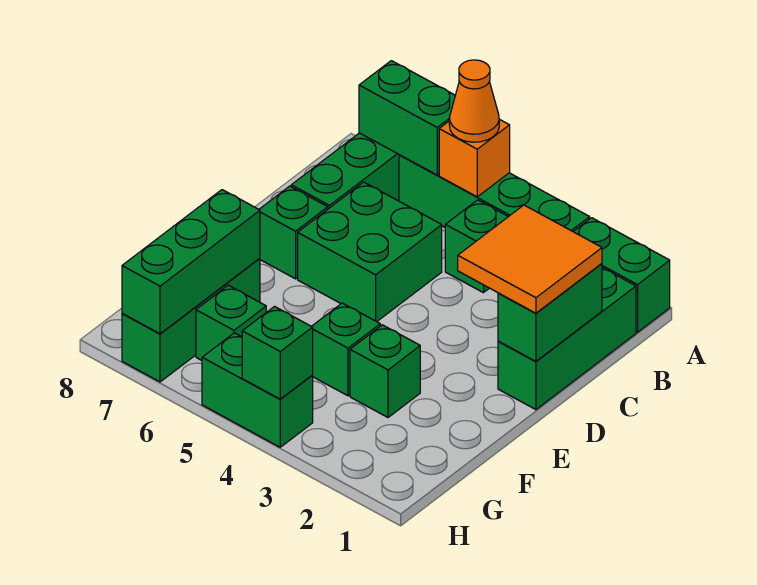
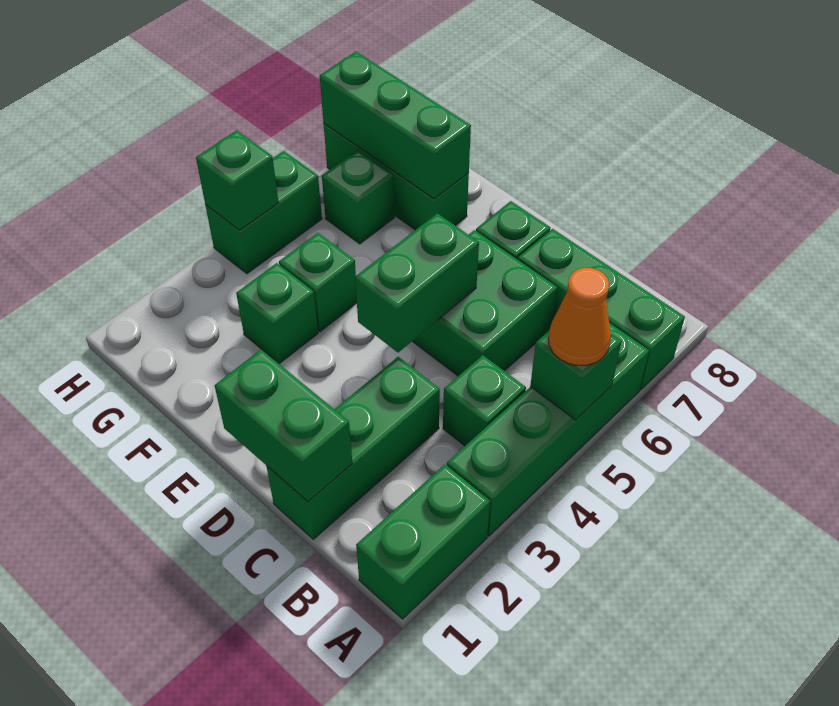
orange 1x1 brick [439,119,510,197] -> green 1x1 brick [530,331,622,420]
green 1x2 brick [359,61,455,175] -> green 1x2 brick moved to [355,213,479,352]
green 1x3 brick [498,268,636,410] -> green 1x3 brick turned to [267,357,440,539]
orange 2x2 tile [458,205,602,313] -> none

